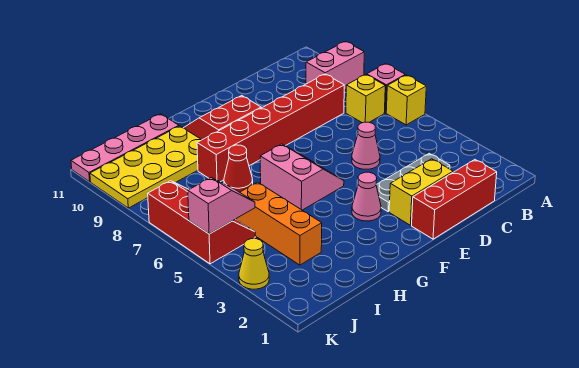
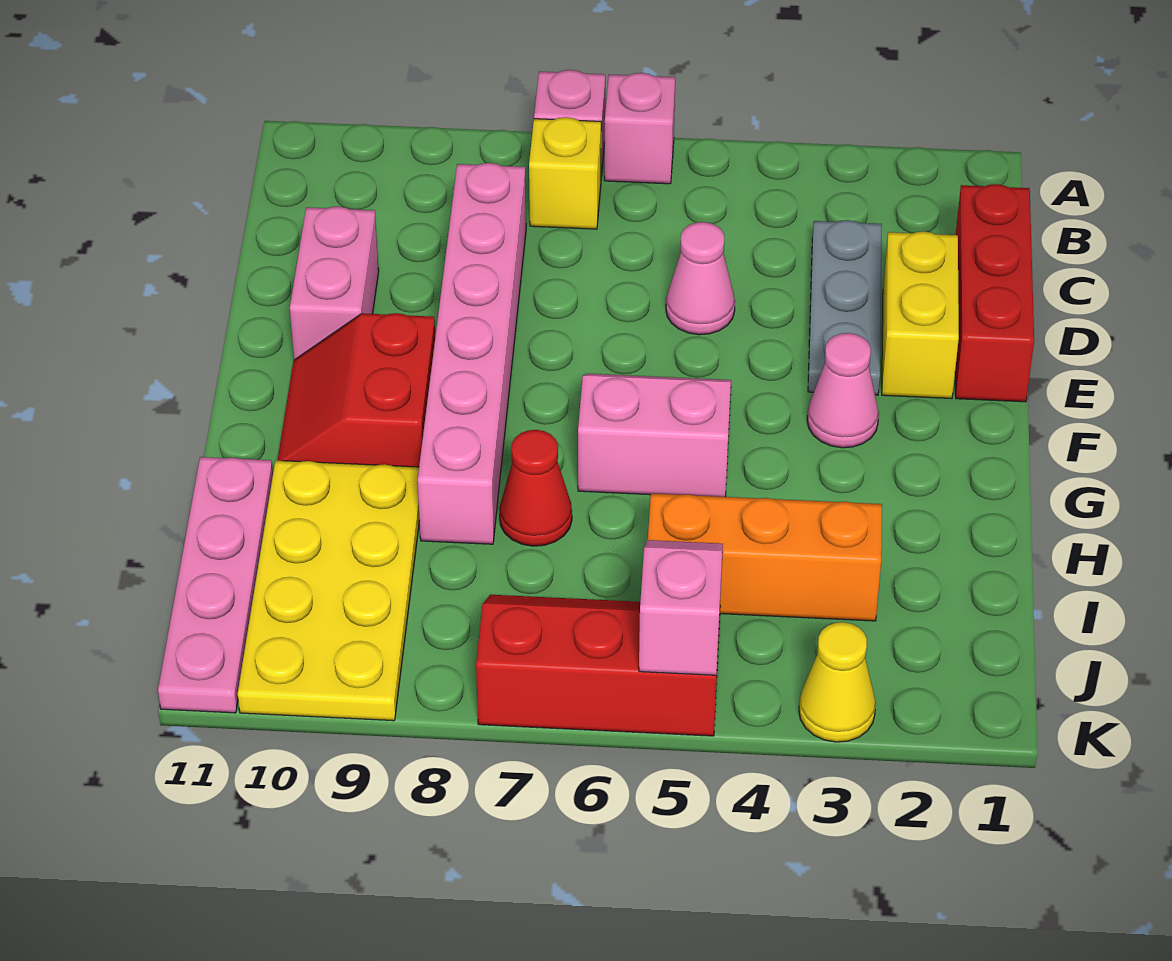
yellow 1x1 brick [386,75,426,125] -> pink 1x1 brick [604,73,675,184]
pink 1x2 brick [306,41,364,90] -> pink 1x2 brick moved to [290,206,379,360]
red 1x6 brick [197,74,344,182] -> pink 1x6 brick [418,163,526,544]

